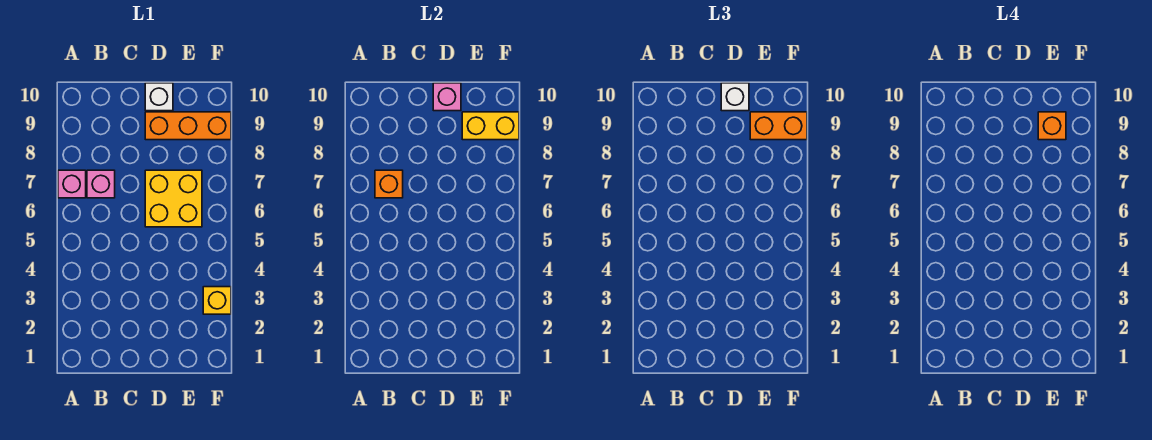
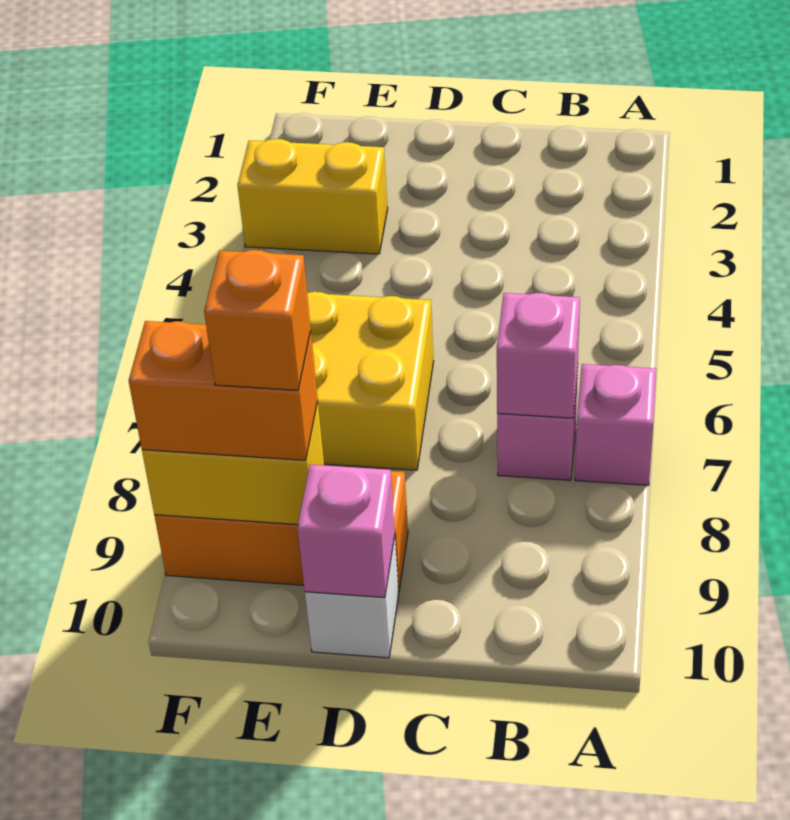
orange 1x1 brick [375,170,403,198] -> pink 1x1 brick [497,293,580,418]
white 1x1 brick [721,83,749,111] -> none
yellow 1x1 brick [203,287,231,314] -> yellow 1x2 brick [237,139,388,254]

